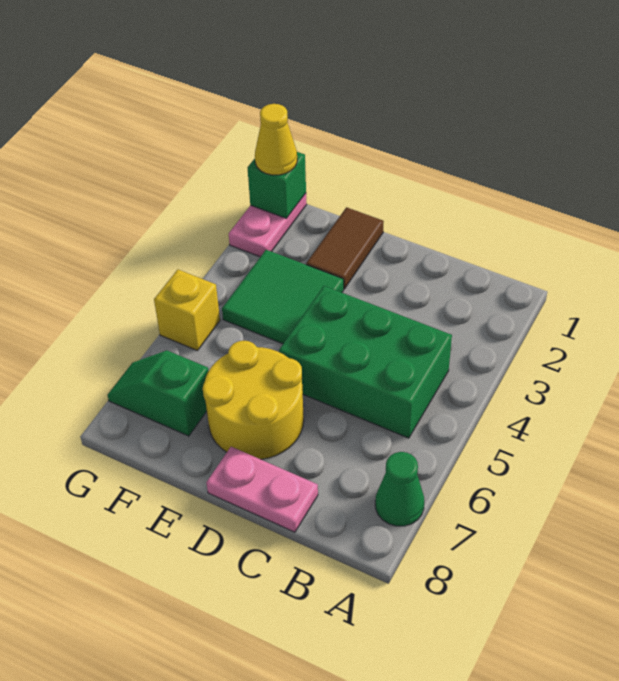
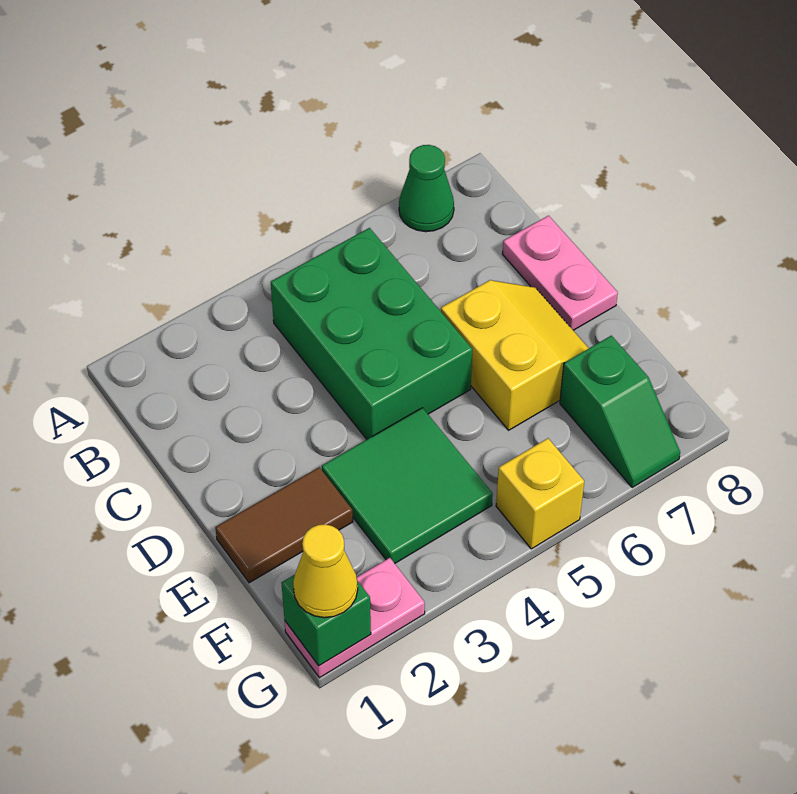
yellow 2x2 round brick [203,341,304,459] -> yellow 2x2 slope [441,280,589,430]

